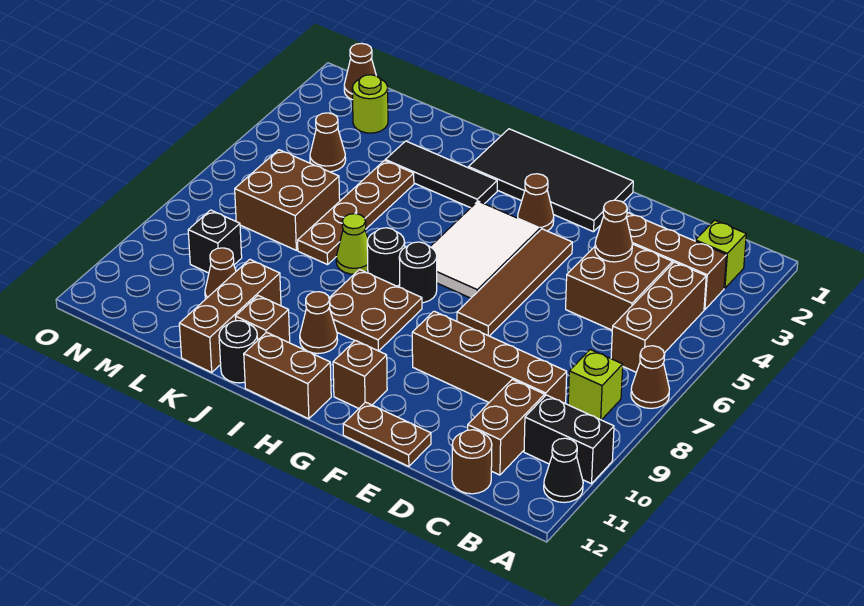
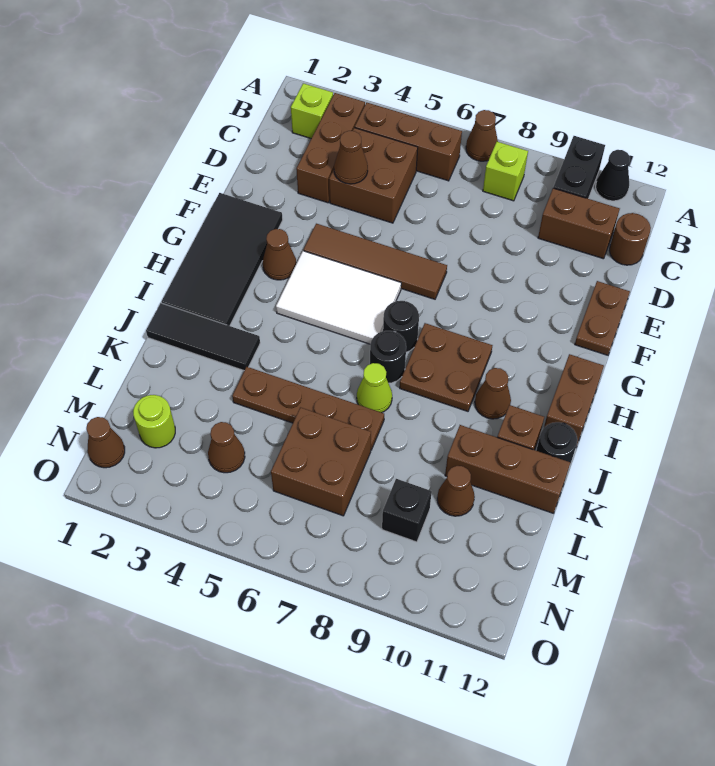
brown 1x4 brick [412,311,567,404] -> none
brown 1x1 brick [333,340,387,408] -> none
black 1x3 tile [385,141,497,208] -> black 1x3 tile turned to [146,303,260,371]

